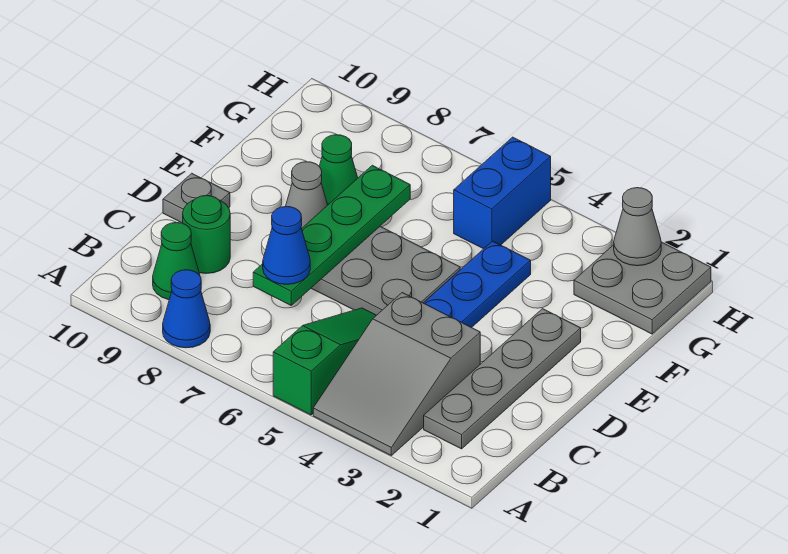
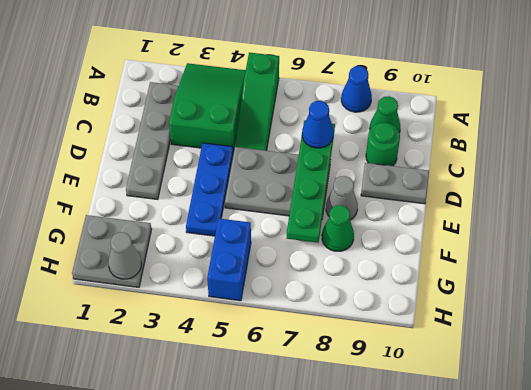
grey 2x3 slope [313,293,480,455] -> green 2x3 slope [169,63,246,152]
grey 1x1 plate [163,173,230,223] -> grey 1x2 plate [361,163,429,204]

